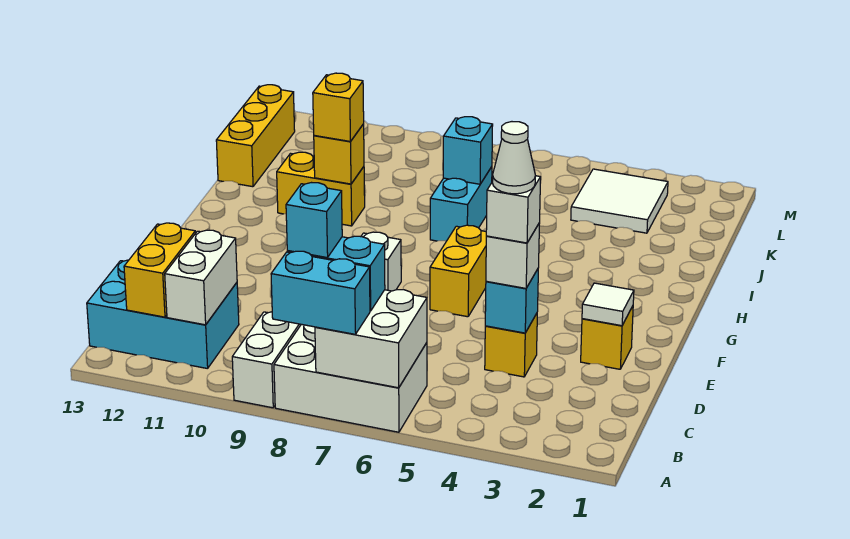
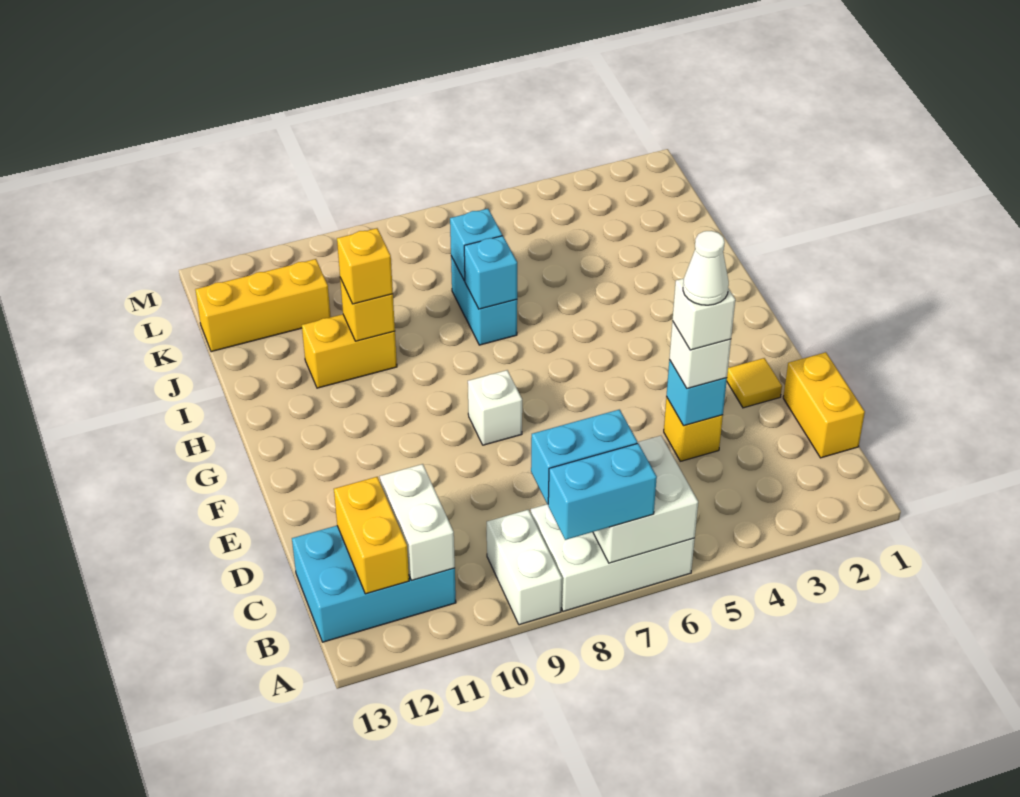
cyan 1x1 brick [286,183,342,258] -> cyan 1x1 brick moved to [464,236,517,309]
yellow 1x1 brick [581,306,633,369] -> yellow 1x1 tile [727,358,782,408]
white 1x1 tile [582,283,634,326] -> none
yellow 1x2 brick [430,225,486,317] -> yellow 1x2 brick moved to [783,352,865,458]
yellow 1x3 brick [216,85,295,187] -> yellow 1x3 brick turned to [195,259,331,352]
white 2x2 tile [571,169,668,233] -> none

